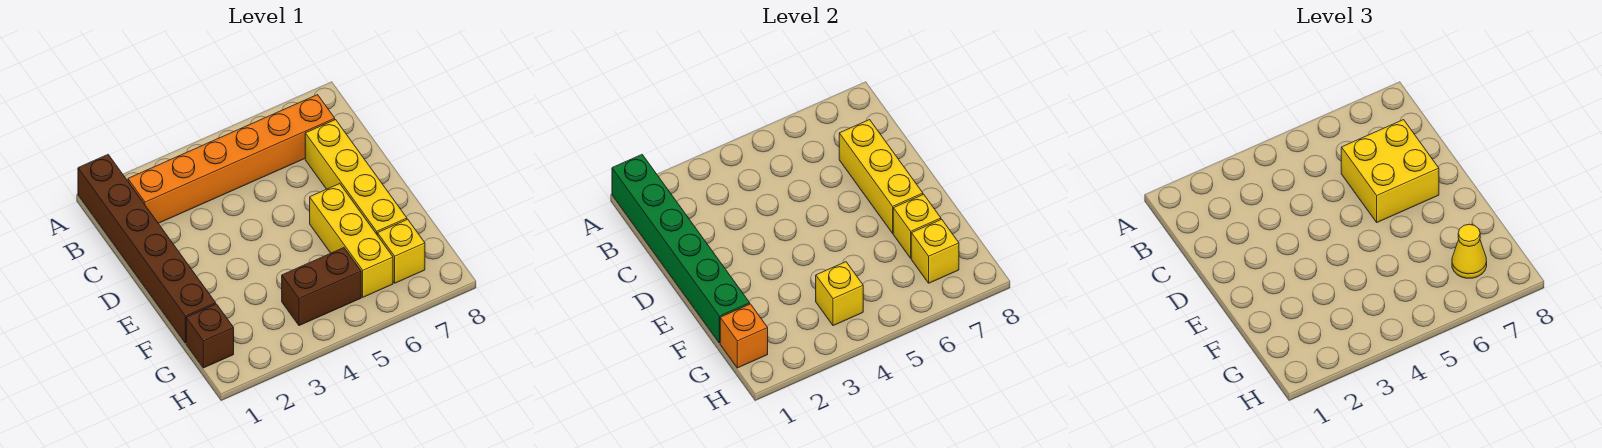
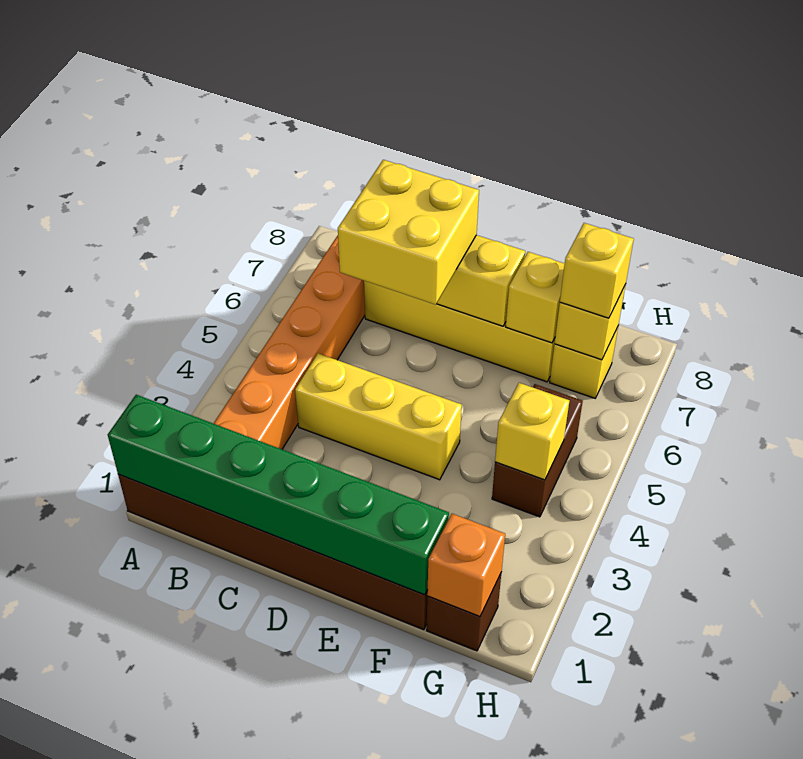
yellow 1x3 brick [310,184,393,297] -> yellow 1x3 brick moved to [295,353,462,480]
yellow 1x1 cone [1452,224,1487,278] -> yellow 1x1 brick [560,223,634,318]

